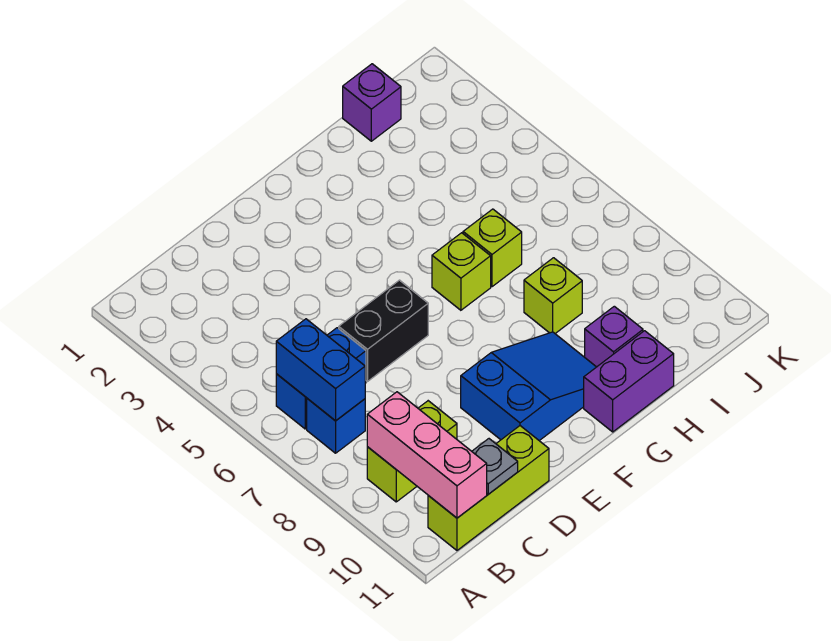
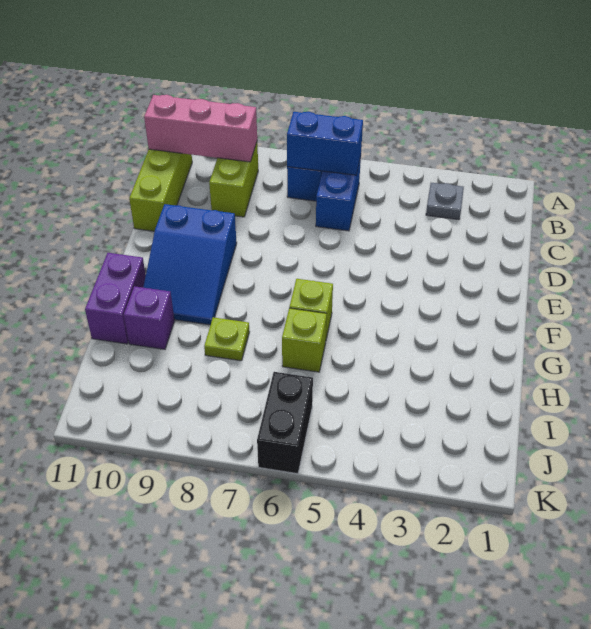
grey 1x1 plate [472,439,518,494] -> grey 1x1 plate moved to [426,183,464,220]
black 1x2 brick [339,280,428,381] -> black 1x2 brick moved to [257,372,313,474]
lime 1x1 brick [524,258,582,333] -> lime 1x1 plate [204,317,249,361]
purple 1x1 brick [343,64,401,141] -> none

